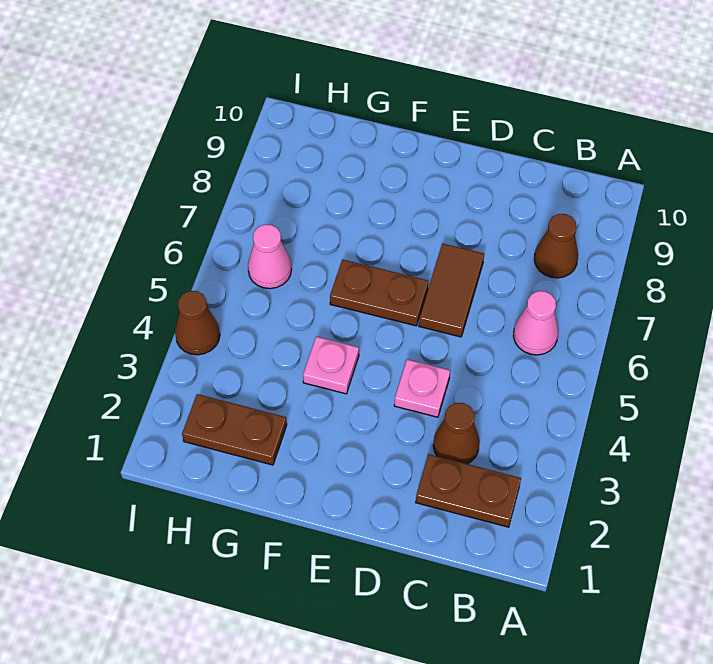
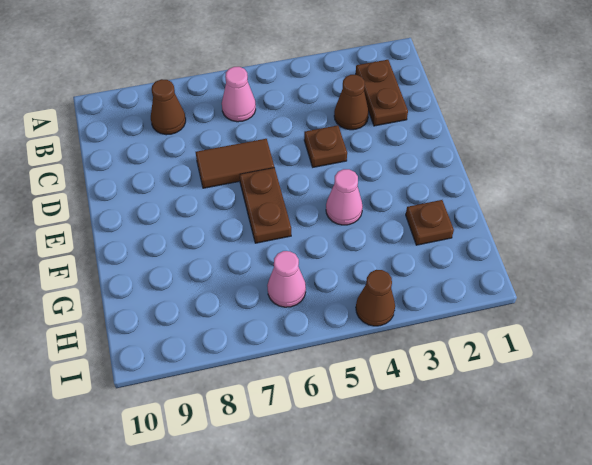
pink 1x1 plate [394,359,450,417] -> brown 1x1 plate [304,125,347,167]
pink 1x1 plate [303,337,359,394] -> pink 1x1 cone [326,169,363,225]
brown 1x2 plate [182,394,287,465] -> brown 1x1 plate [406,200,454,245]

